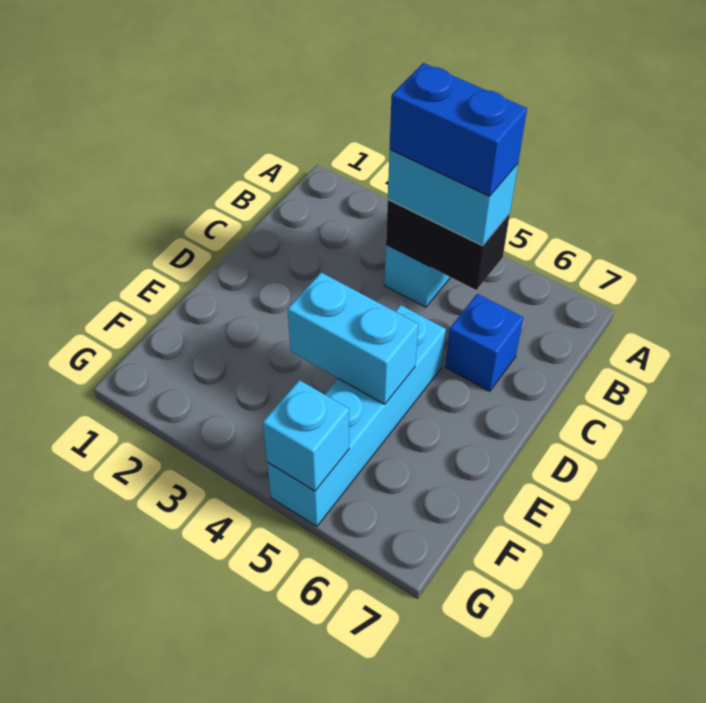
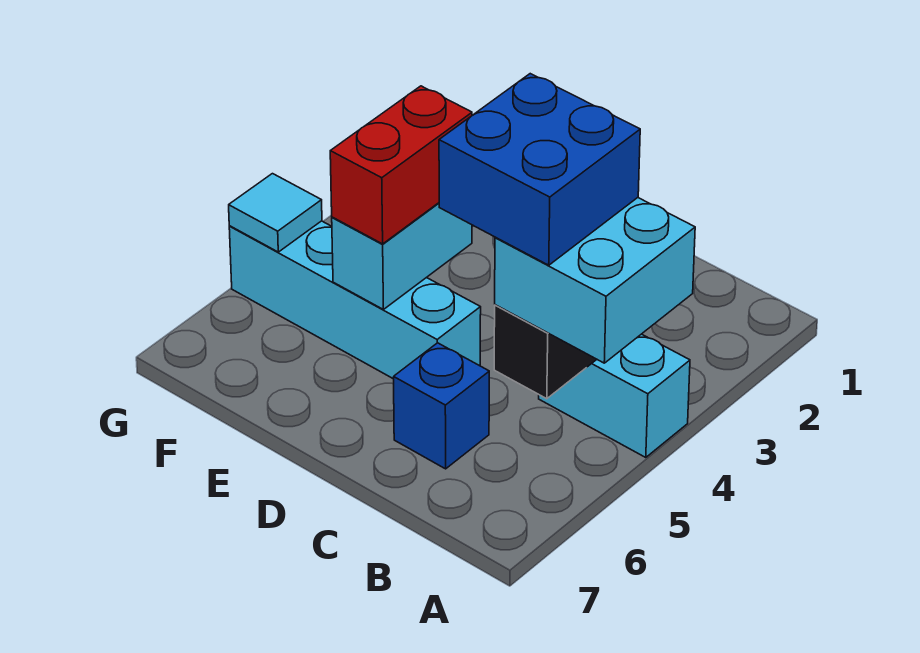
cyan 1x2 brick [388,150,518,246] -> cyan 2x2 brick [495,198,695,363]
blue 1x2 brick [390,63,527,196] -> blue 2x2 brick [439,74,640,265]
none -> red 1x2 brick [330,86,472,244]
cyan 1x1 brick [263,380,349,491] -> cyan 1x1 tile [229,174,322,252]

